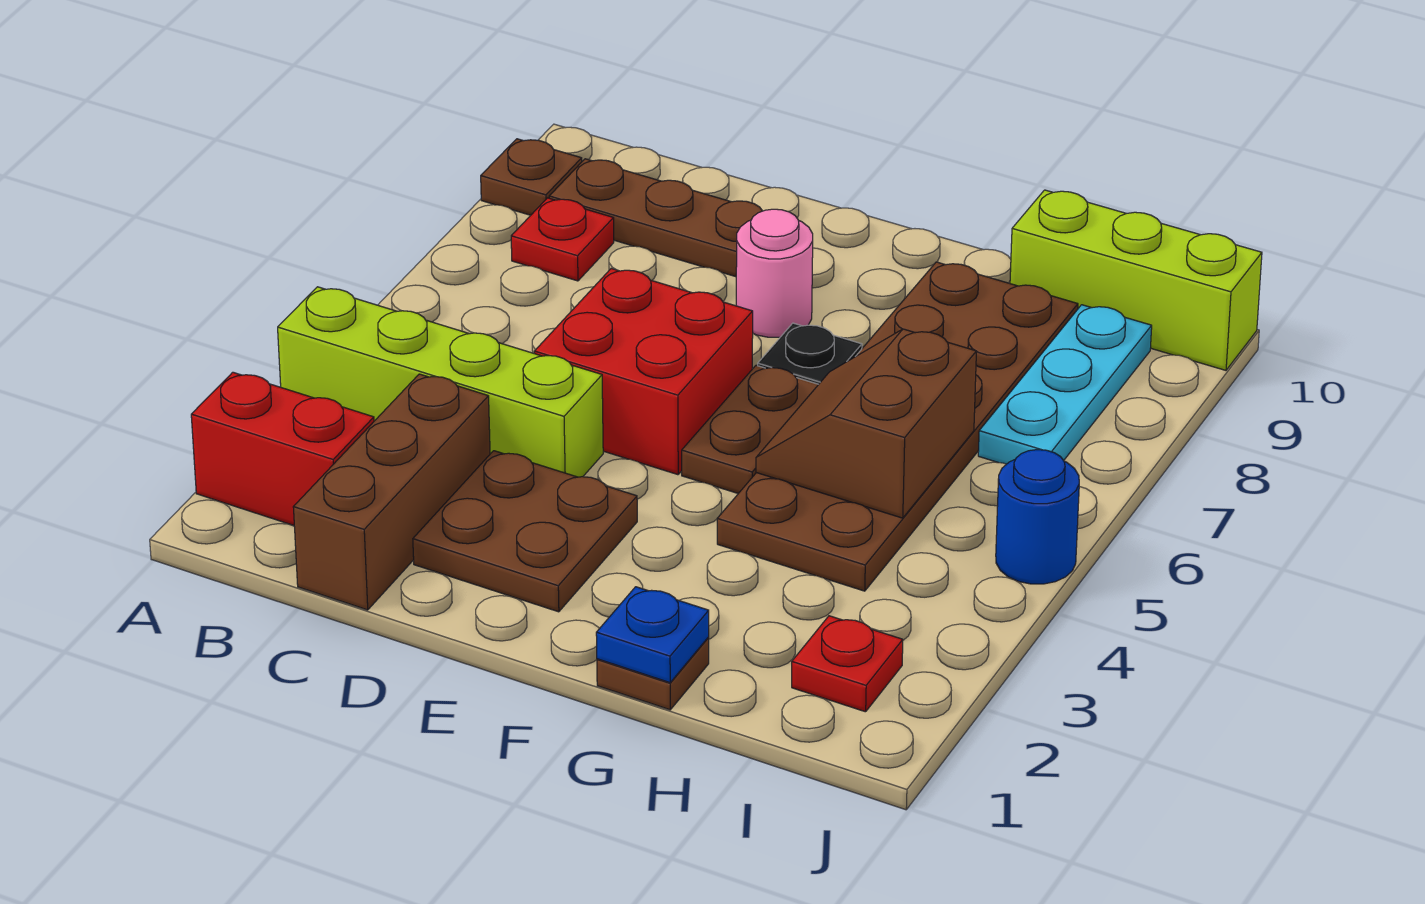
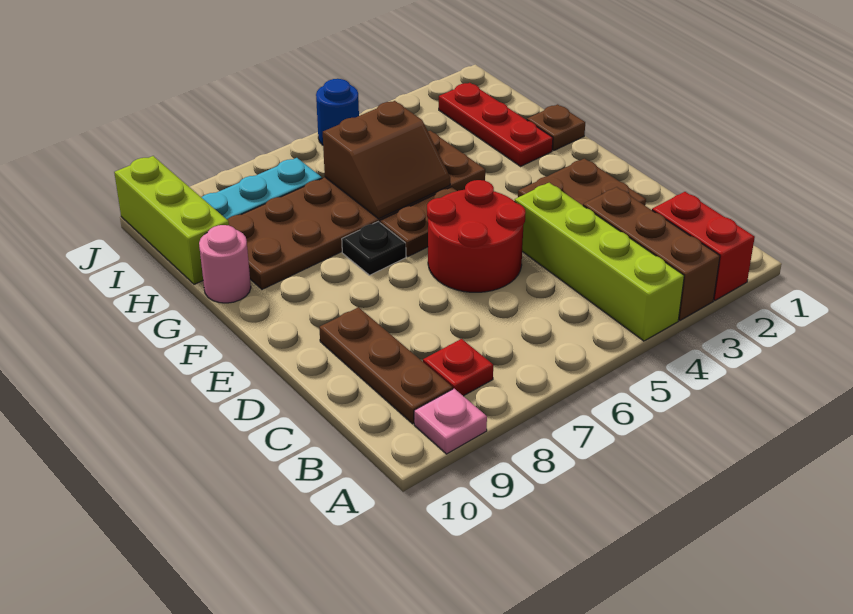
brown 1x1 plate [481,139,582,215] -> pink 1x1 plate [414,389,487,454]
brown 1x3 brick [293,374,490,610] -> brown 1x3 brick turned to [583,187,720,320]
red 2x2 brick [534,268,753,475] -> red 2x2 round brick [427,180,526,292]
pink 1x1 round brick [736,209,813,337] -> pink 1x1 round brick moved to [199,225,251,303]
blue 1x1 plate [596,587,709,683] -> none
red 1x1 plate [792,616,903,712] -> red 1x3 plate [439,83,553,166]

